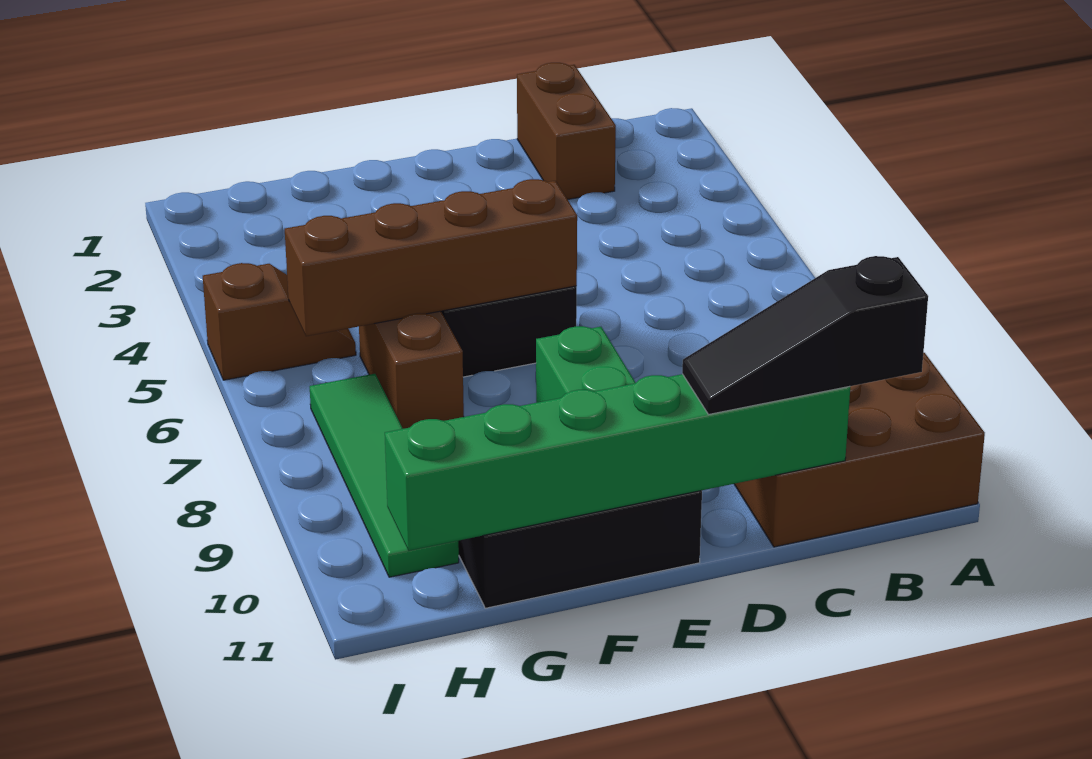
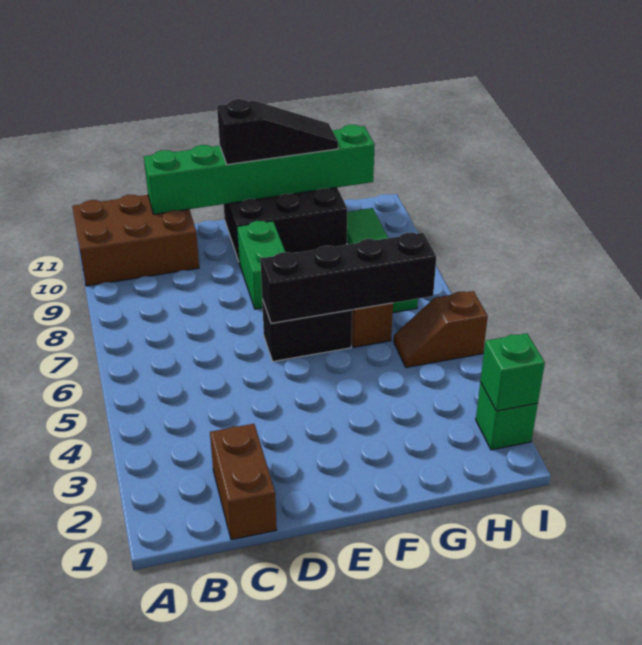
black 1x3 slope [682,256,928,415] -> black 1x3 slope moved to [217,99,338,165]
brown 1x4 brick [285,179,577,336] -> black 1x4 brick [261,233,436,323]
none -> green 1x1 brick [476,382,538,450]
none -> green 1x1 brick [481,333,545,411]

